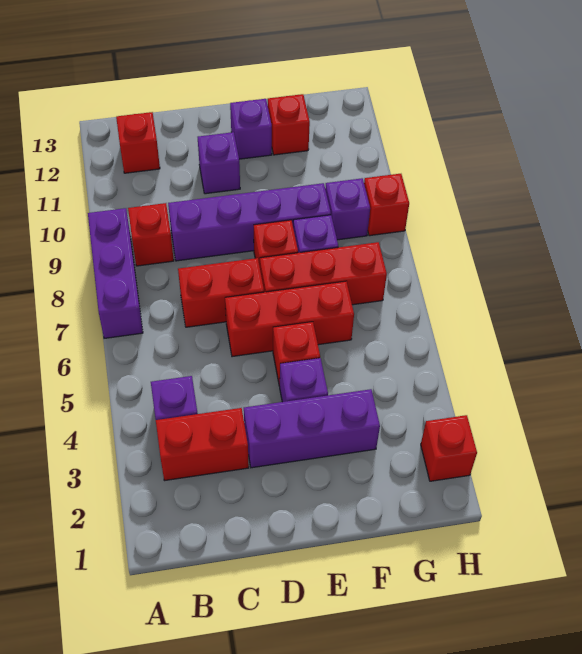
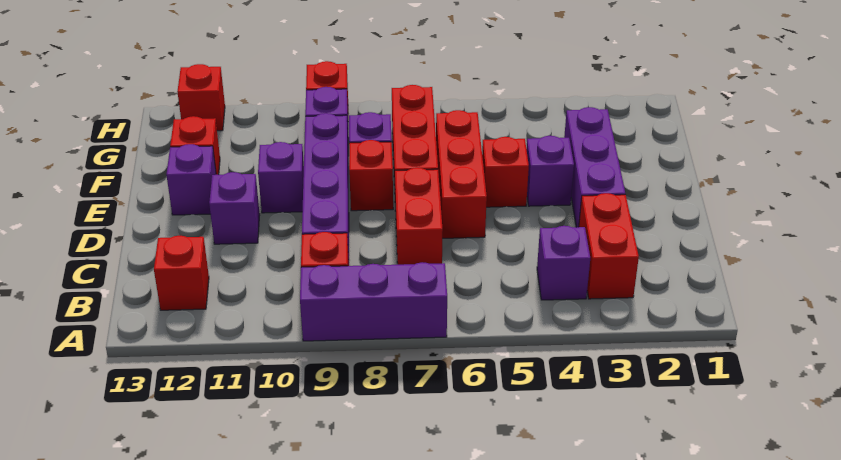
none -> purple 1x1 brick [258,142,304,213]
red 1x1 brick [421,415,477,481] -> red 1x1 brick moved to [177,64,225,131]

